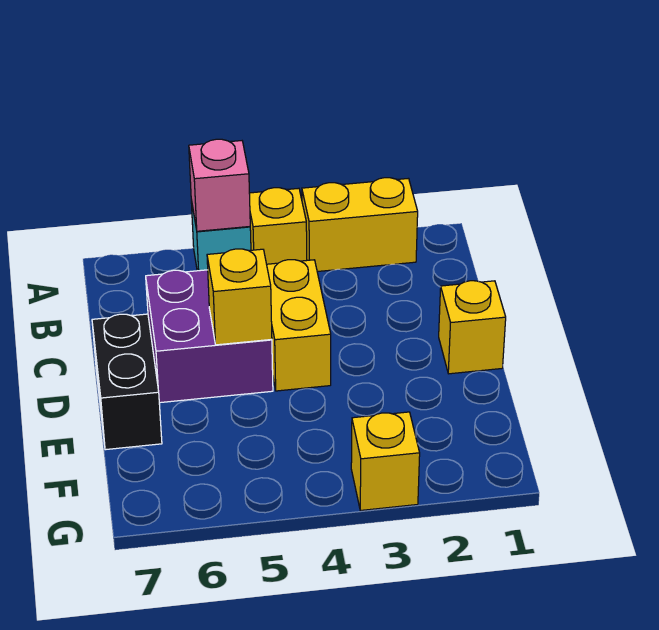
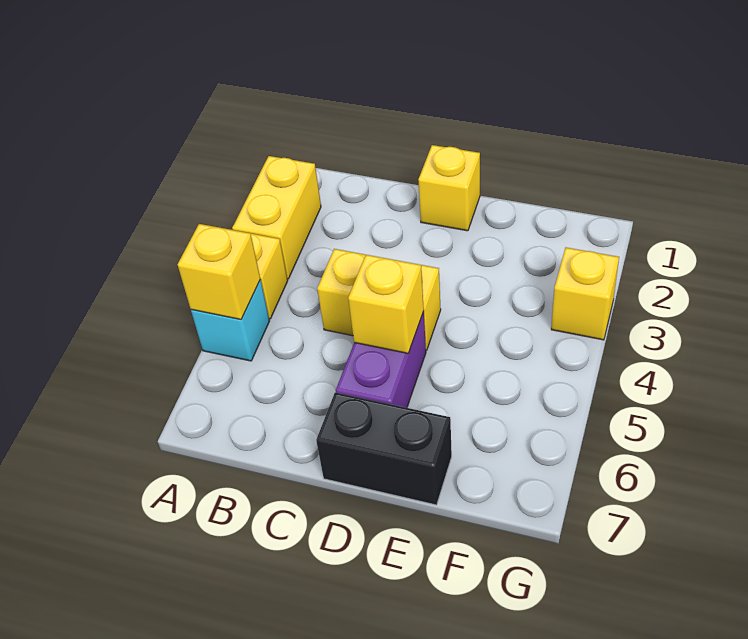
pink 1x1 brick [189,139,250,231] -> yellow 1x1 brick [178,224,260,319]
purple 2x2 brick [146,270,273,403] -> purple 1x2 brick [336,312,426,408]

